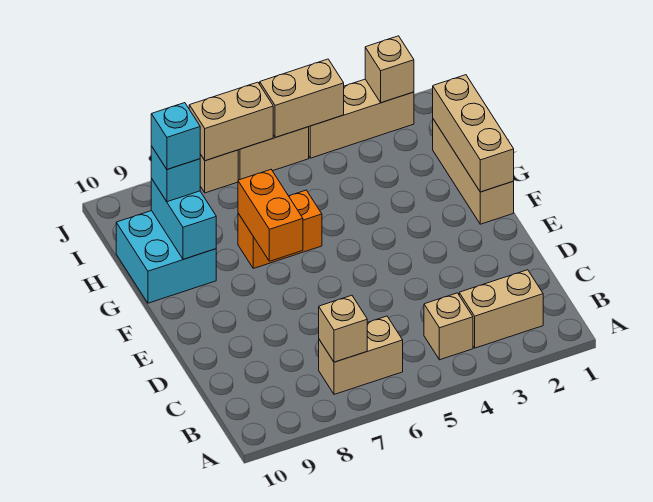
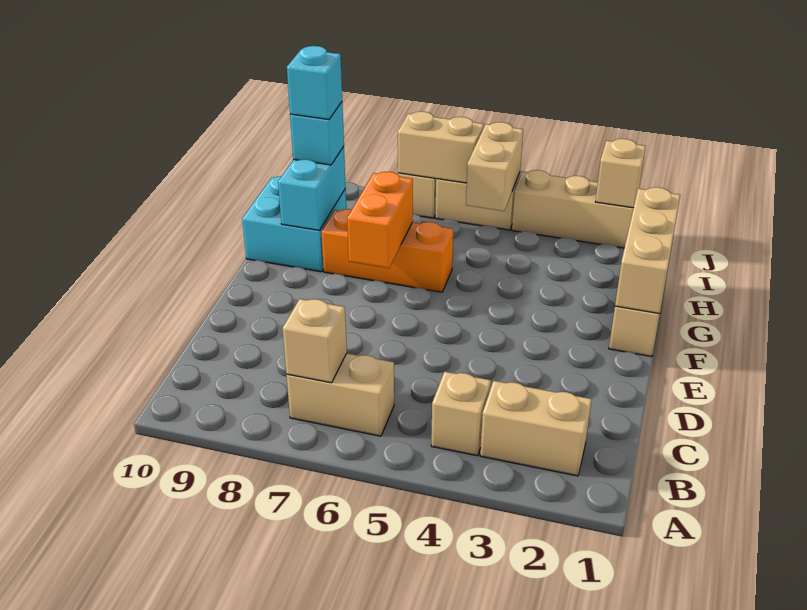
orange 1x2 brick [238,190,322,268] -> orange 1x3 brick [322,209,453,292]
tan 1x2 brick [260,59,344,138] -> tan 1x2 brick turned to [466,122,523,211]

